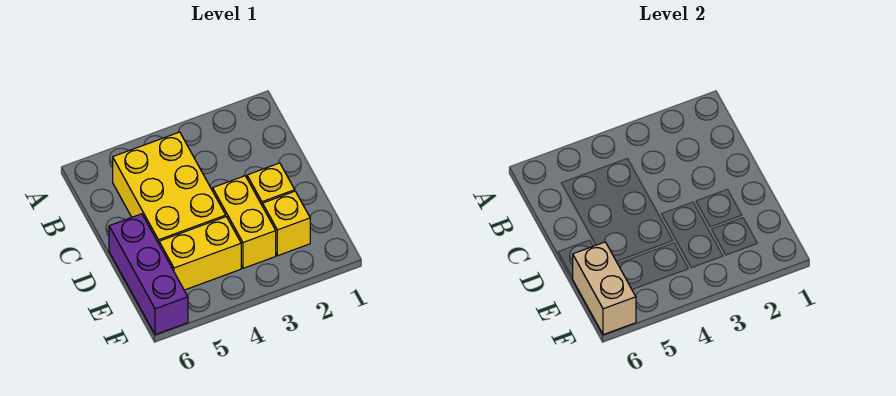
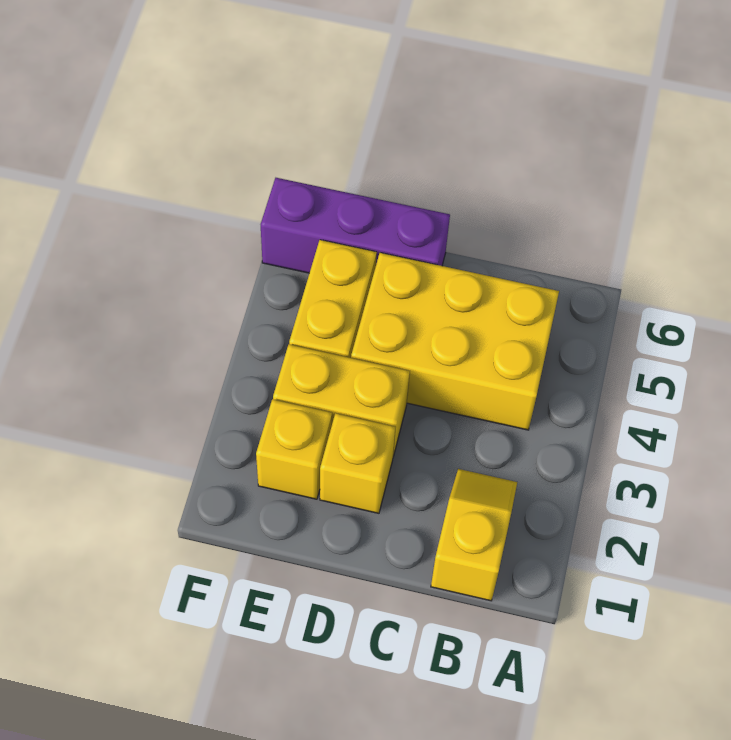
none -> yellow 1x2 slope [431,469,517,601]
tan 1x2 brick [573,242,636,335] -> none

